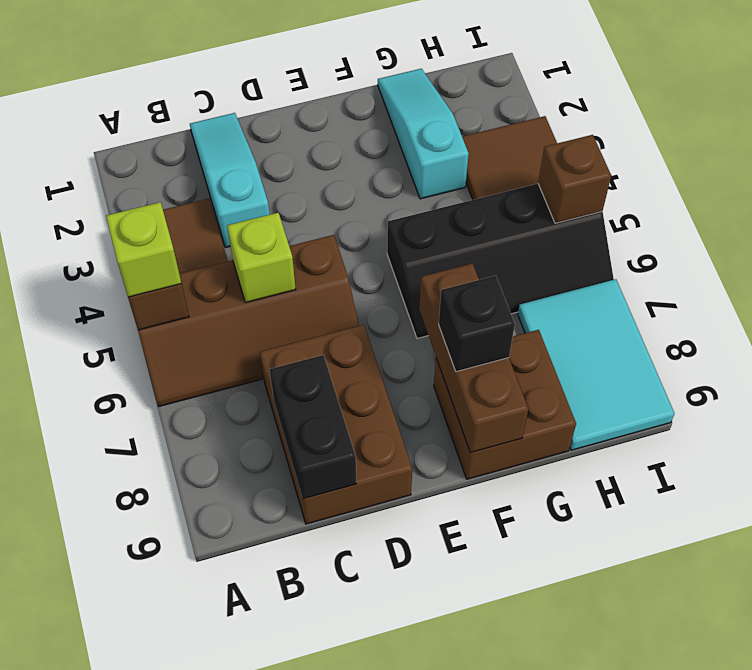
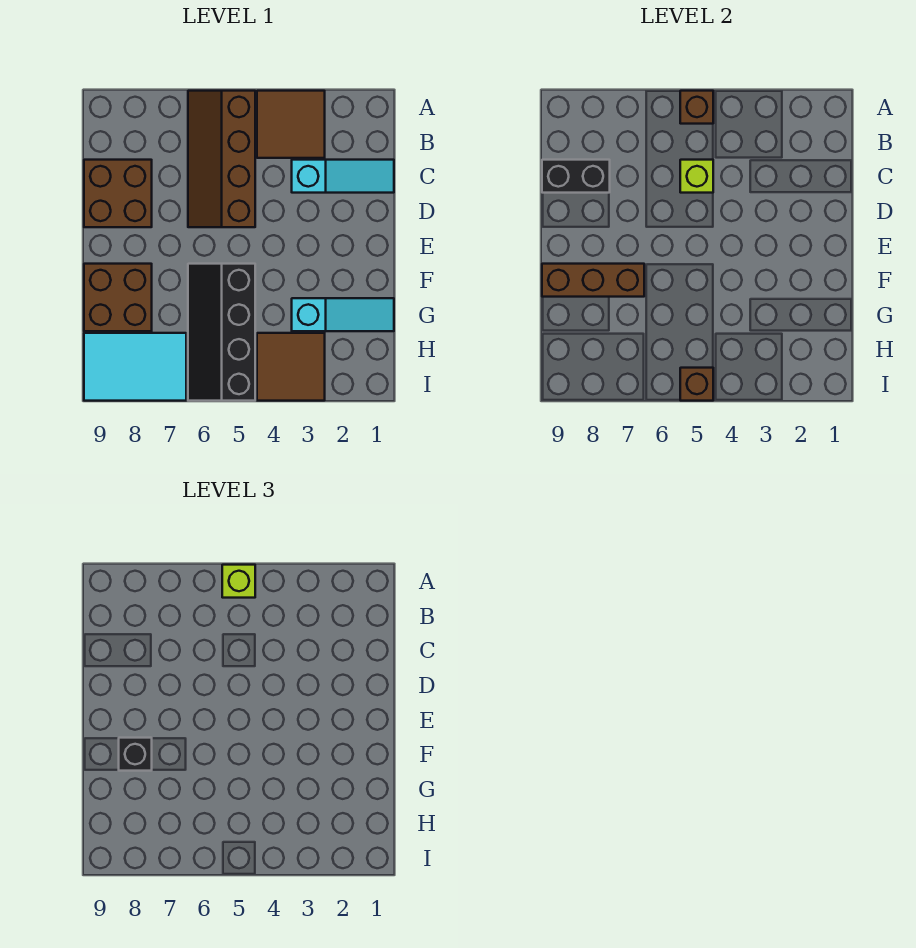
brown 2x3 brick [260,325,412,524] -> brown 2x2 brick [84,160,152,227]

